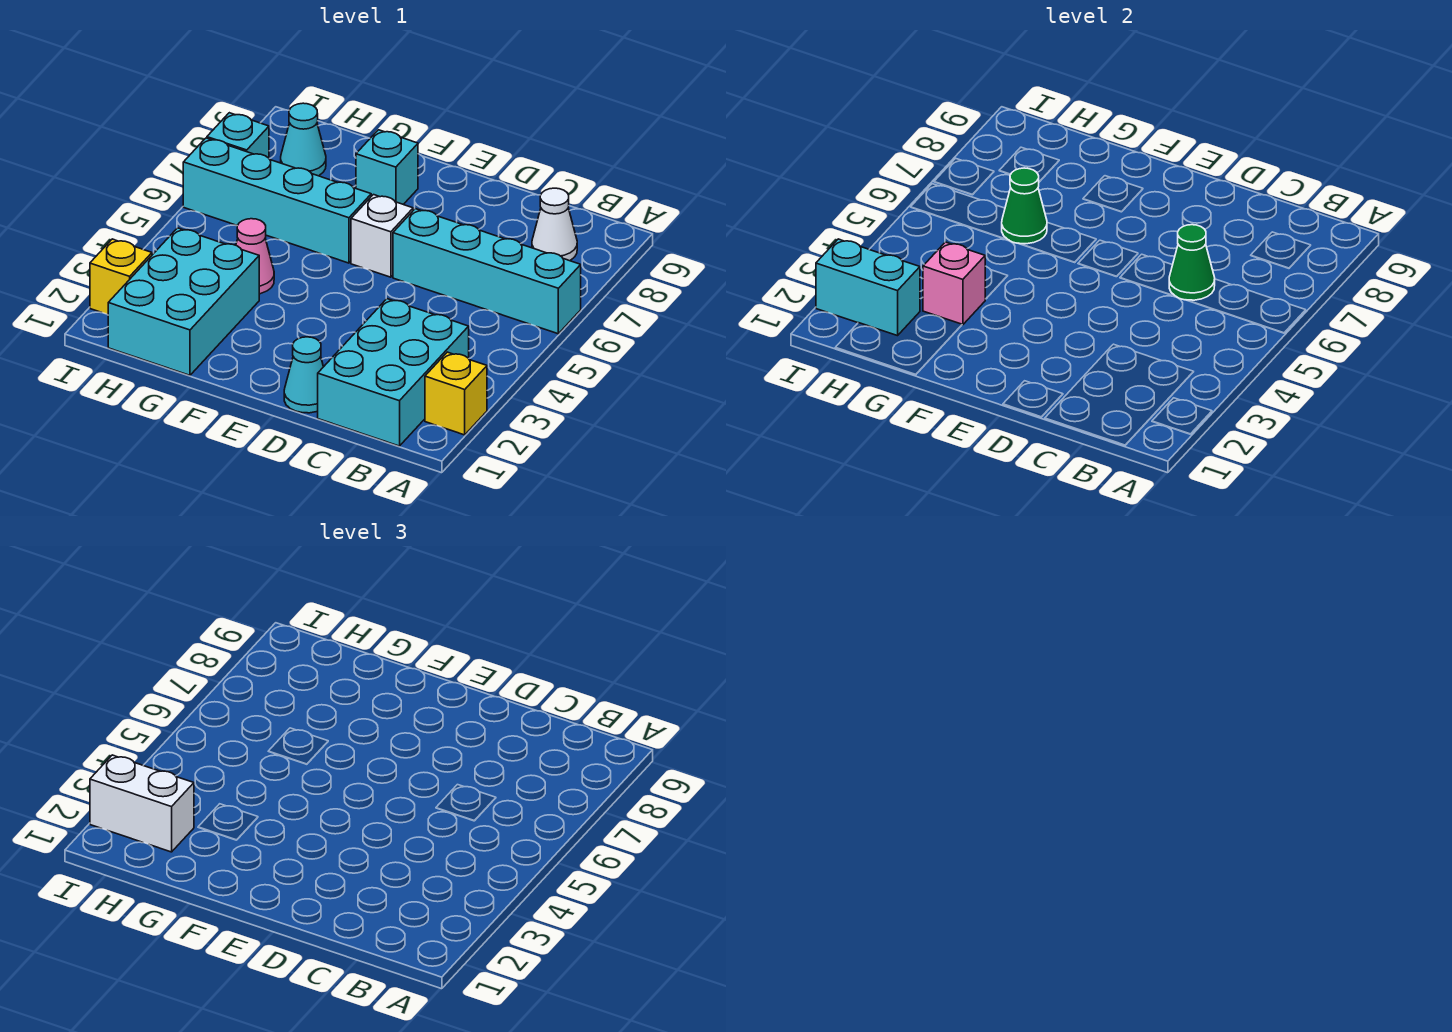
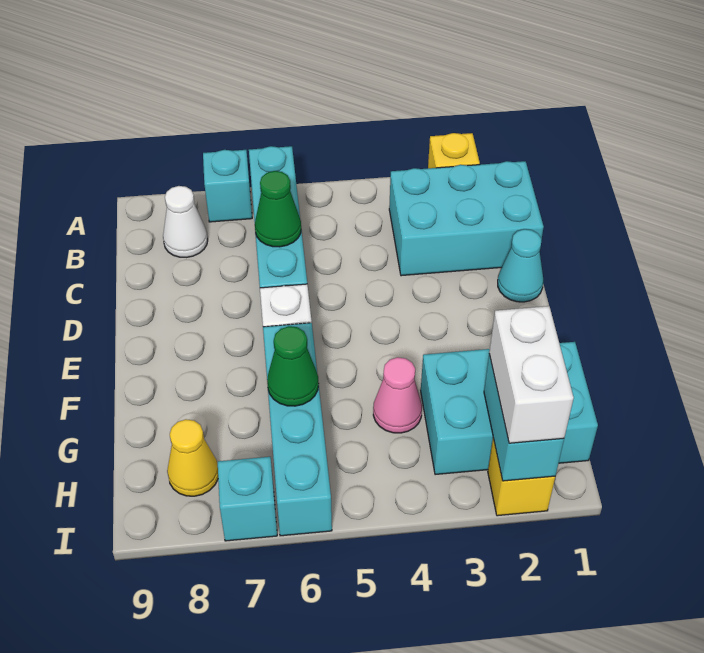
cyan 1x1 brick [356,130,418,204] -> cyan 1x1 brick moved to [203,150,252,222]
pink 1x1 brick [923,242,985,325] -> none
cyan 1x1 cone [281,103,326,176] -> yellow 1x1 cone [167,419,218,496]

